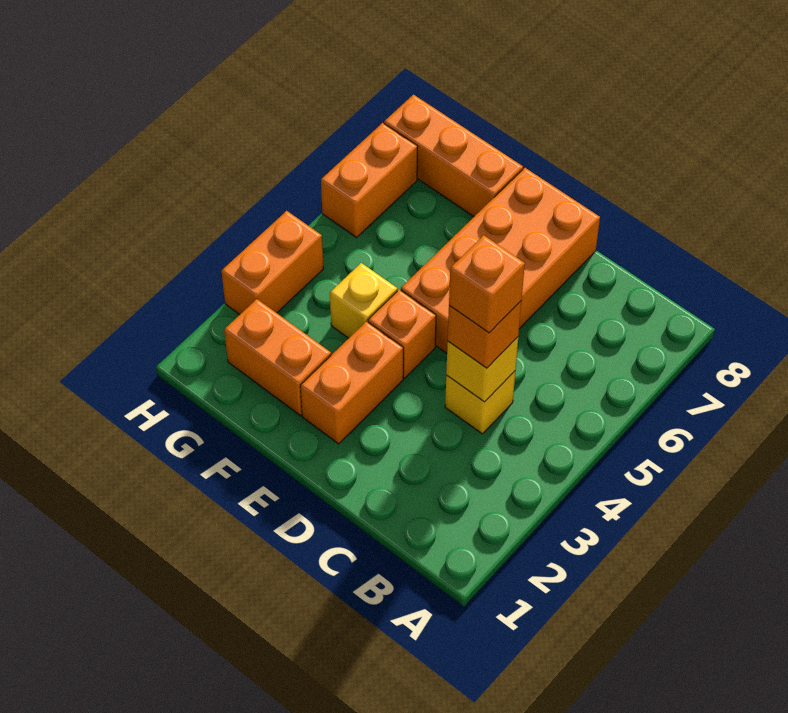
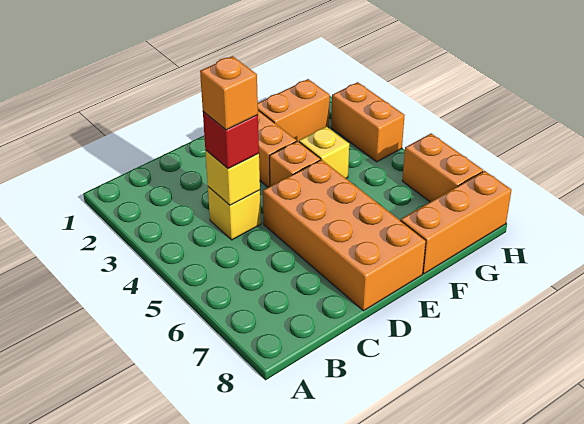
orange 1x1 brick [448,301,521,368] -> red 1x1 brick [203,112,259,169]

